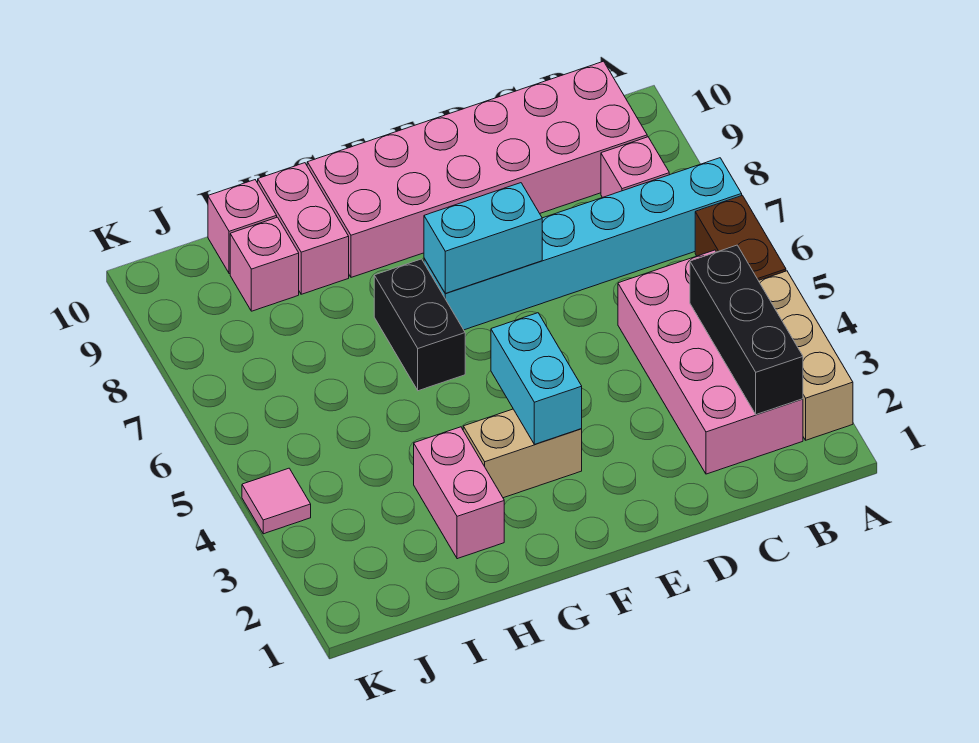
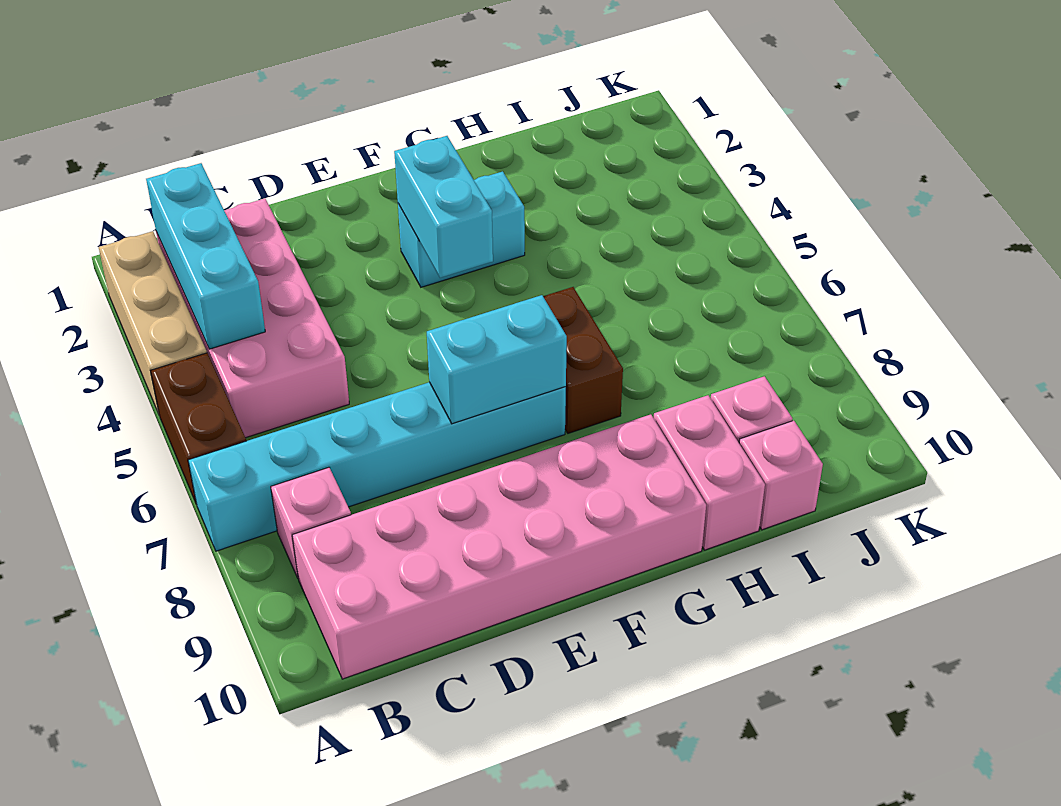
black 1x3 brick [690,245,803,415] -> cyan 1x3 brick [146,163,265,349]
tan 1x2 brick [463,409,582,498] -> cyan 1x2 brick [398,171,525,287]
black 1x2 brick [374,259,465,391] -> brown 1x2 brick [543,287,623,433]
pink 1x2 brick [414,427,504,559] -> none
pink 1x1 tile [242,468,311,534] -> none

